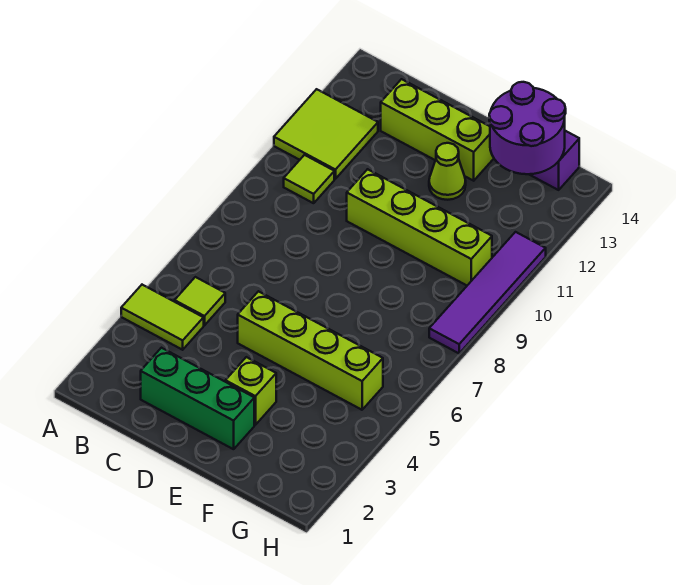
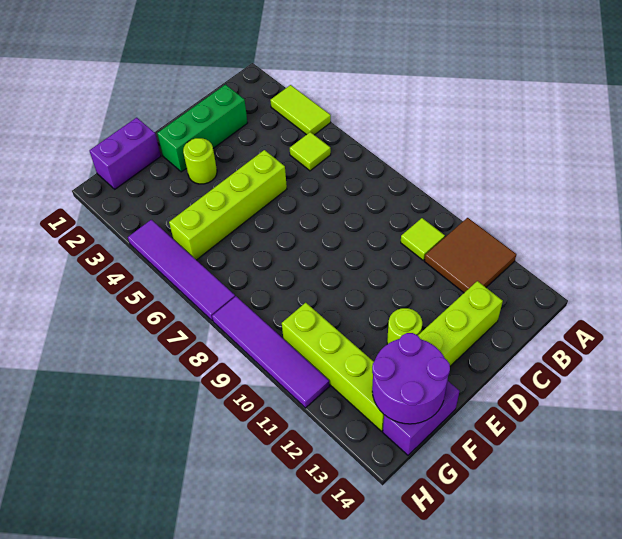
lime 1x2 tile [121,285,204,350] -> lime 1x2 tile turned to [270,85,331,135]
lime 2x2 tile [274,89,378,179] -> brown 2x2 tile [424,218,516,293]
lime 1x4 brick [347,169,492,285] -> lime 1x4 brick turned to [282,303,384,431]
lime 1x1 brick [225,357,276,425] -> lime 1x1 round brick [183,138,217,184]
lime 1x1 cone [429,143,466,200] -> lime 1x1 round brick [387,308,422,344]
none -> purple 1x2 brick [89,118,161,189]
none -> purple 1x4 tile [128,220,235,321]

